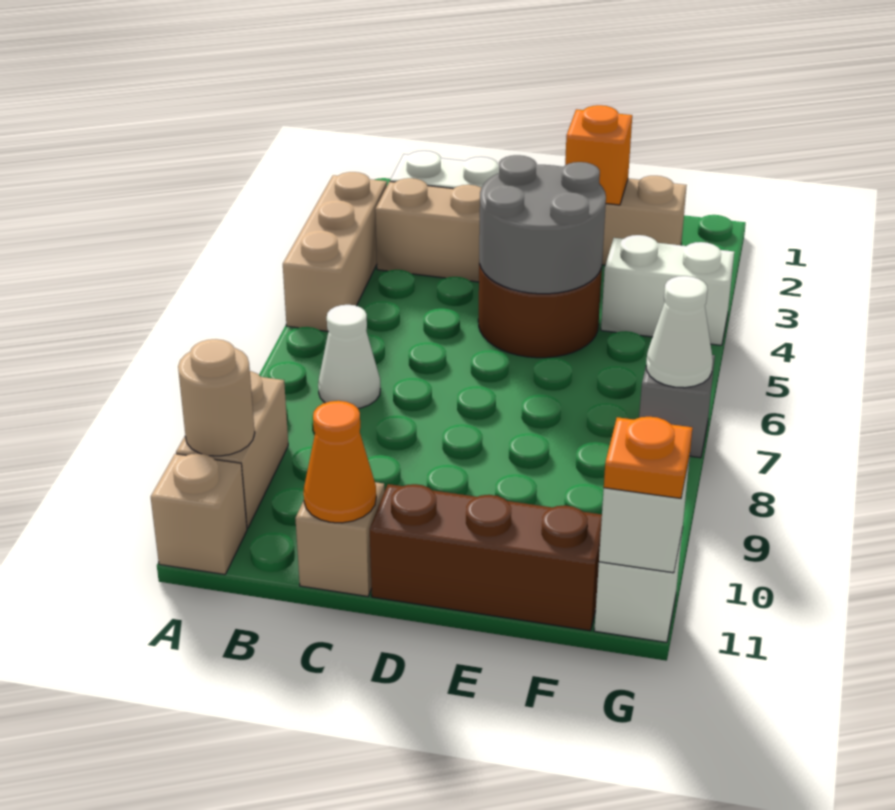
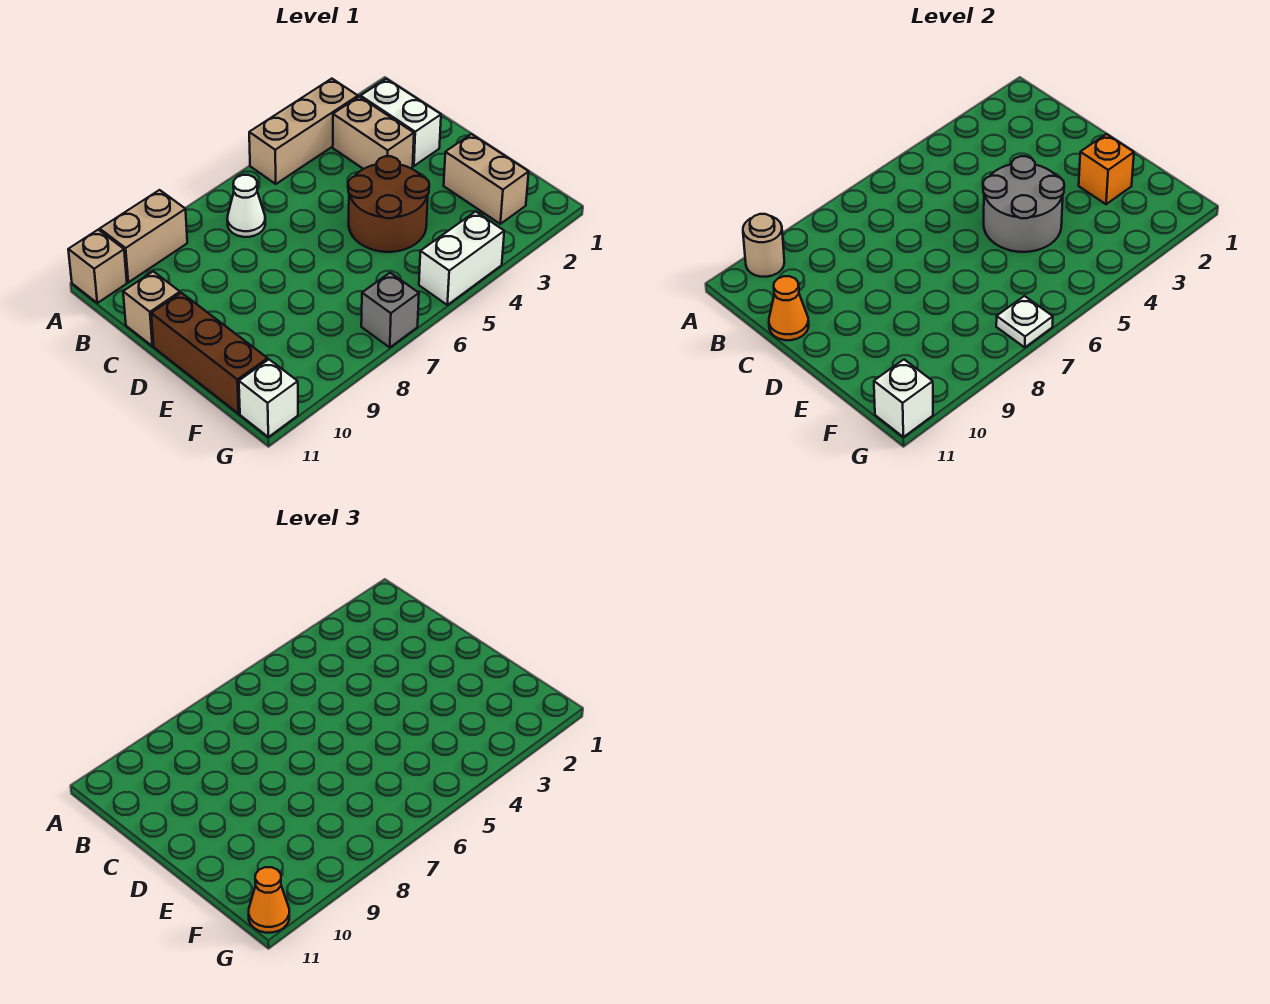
white 1x2 brick [601,235,734,345] -> white 1x2 brick turned to [419,211,504,305]
white 1x1 cone [646,276,713,388] -> white 1x1 plate [996,296,1053,348]
orange 1x1 plate [604,417,692,498] -> orange 1x1 cone [249,867,289,933]

